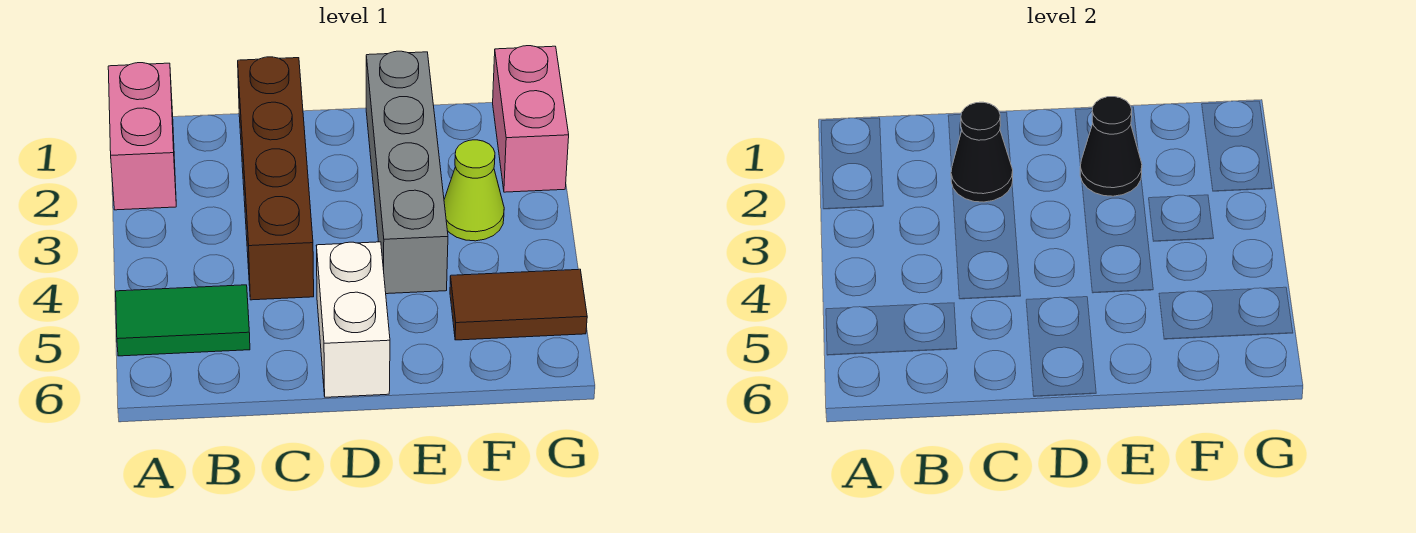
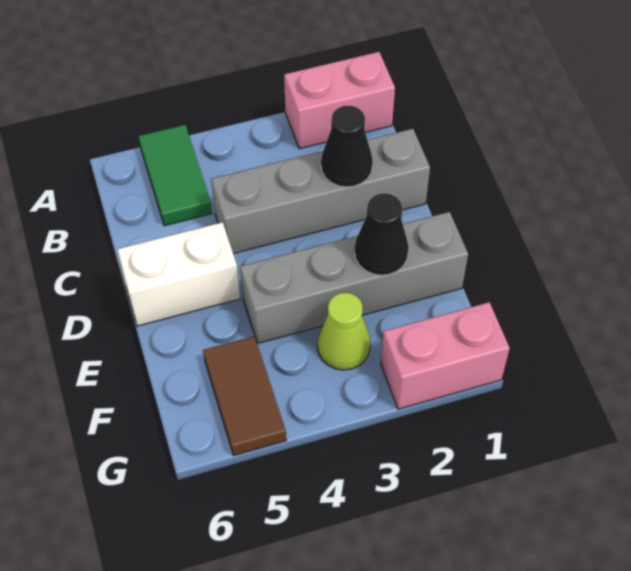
brown 1x4 brick [238,57,314,300] -> grey 1x4 brick [211,129,430,254]

